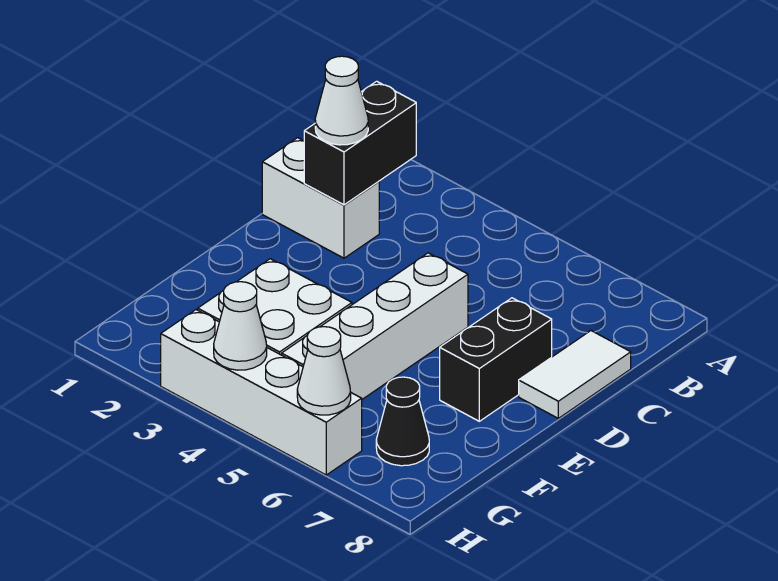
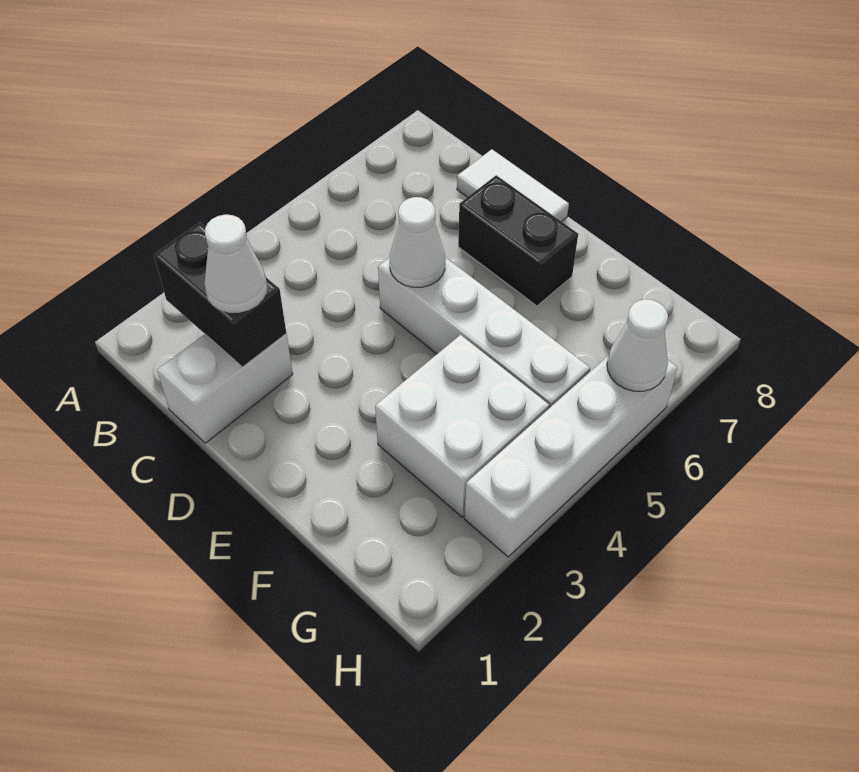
black 1x1 cone [376,377,429,466] -> none
white 1x1 cone [214,282,267,370] -> white 1x1 cone moved to [390,197,445,287]

